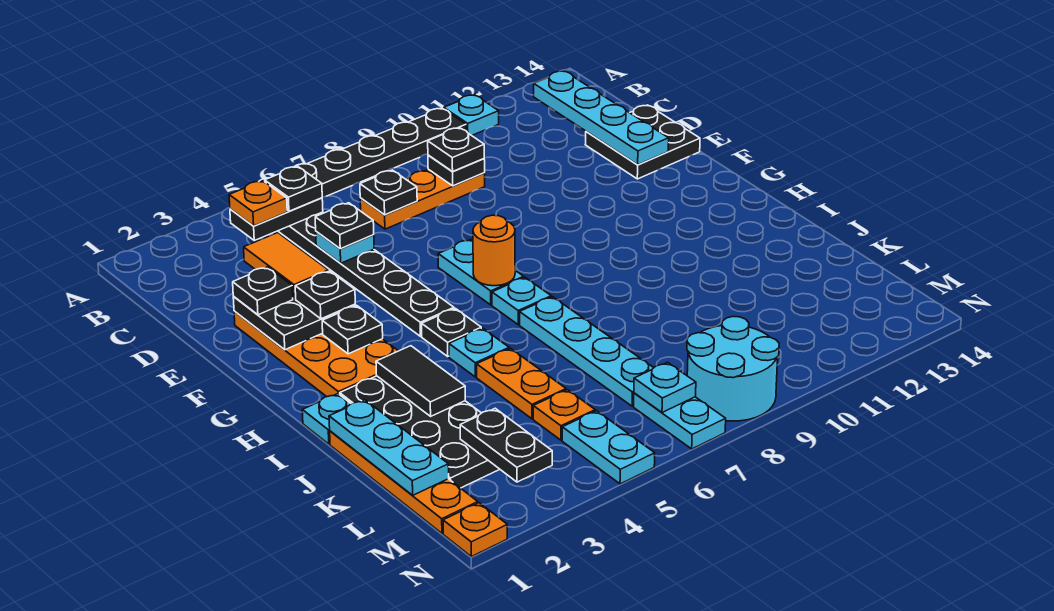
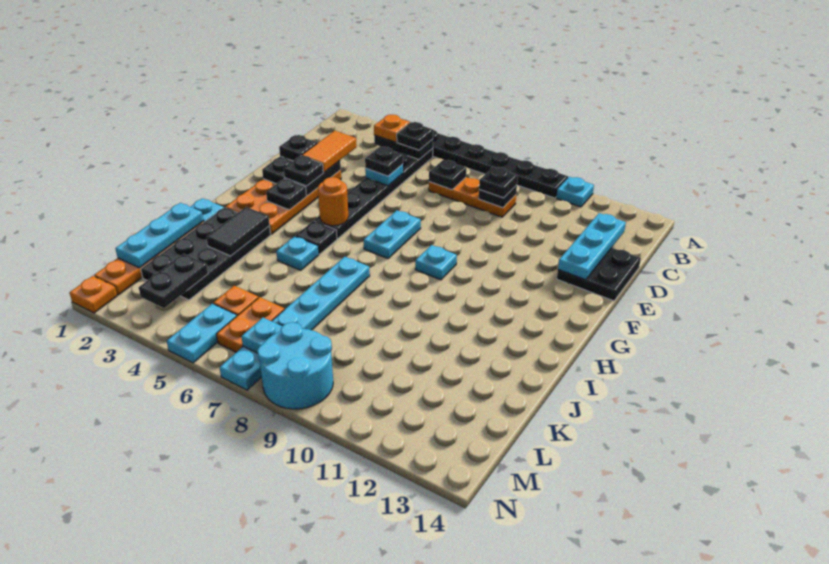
cyan 1x4 plate [534,71,669,165] -> cyan 1x3 plate [558,213,626,280]
orange 1x1 round brick [473,215,516,286] -> orange 1x1 round brick moved to [318,177,348,226]
cyan 1x1 plate [492,277,551,325] -> cyan 1x1 plate moved to [415,245,457,280]
orange 1x2 plate [477,348,566,419] -> orange 1x2 plate moved to [216,297,285,352]

